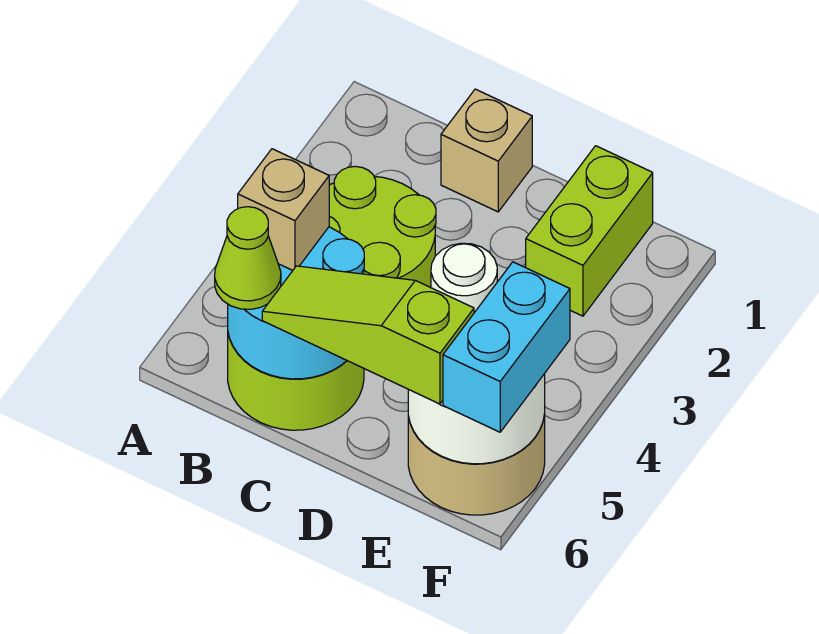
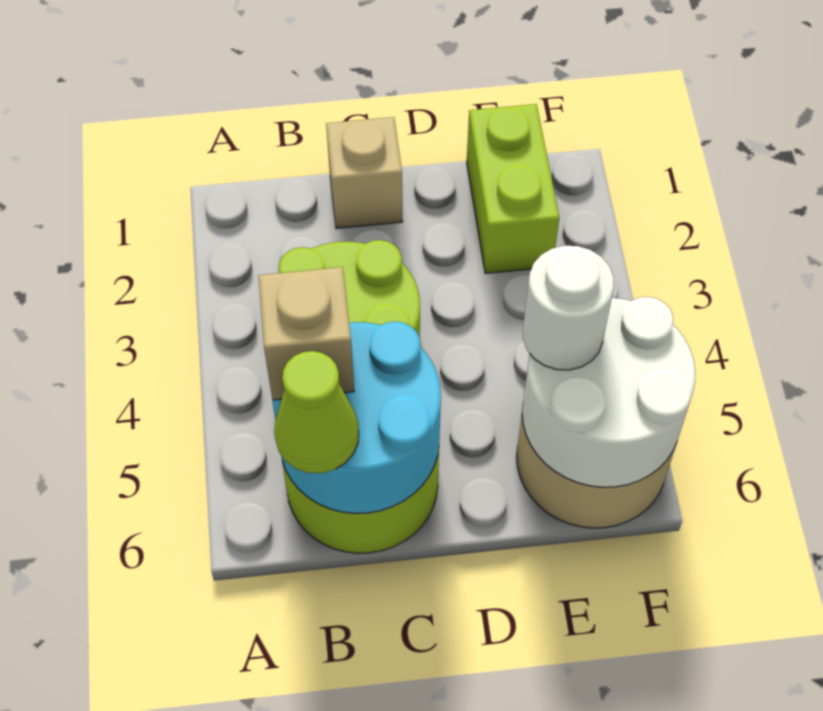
lime 1x3 slope [262,266,474,404] -> none
cyan 1x2 brick [443,262,570,432] -> none

